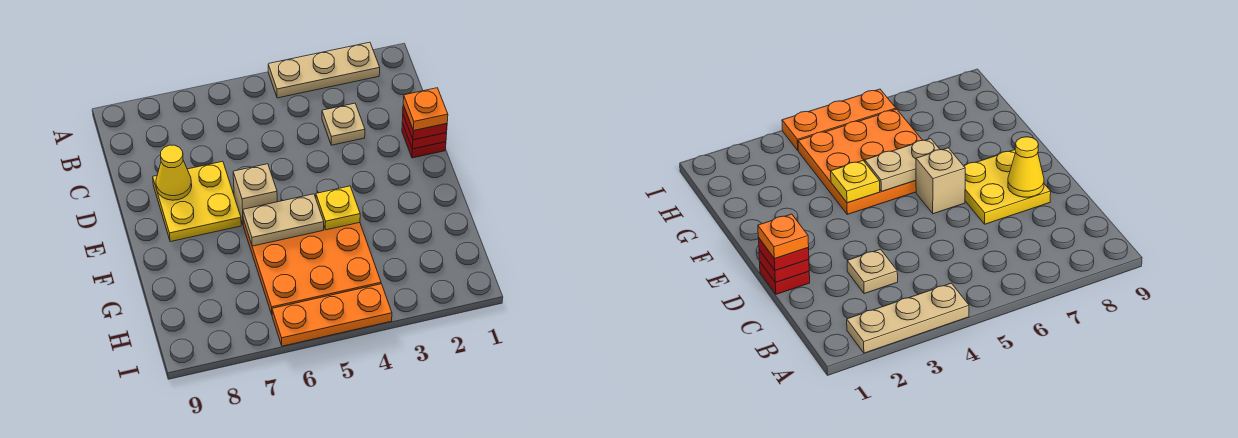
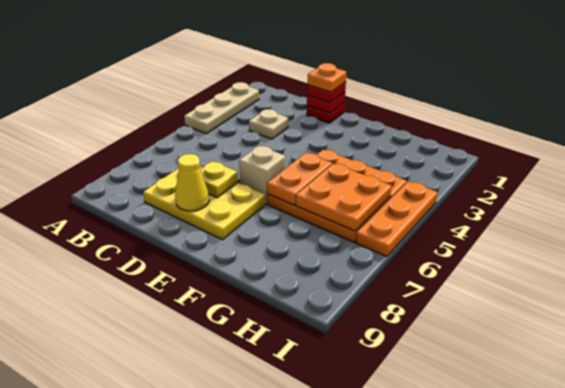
yellow 2x2 plate [153,161,241,242] -> yellow 2x3 plate [143,167,265,240]
yellow 1x1 plate [316,186,360,230] -> yellow 1x1 plate moved to [201,161,238,198]
tan 1x2 plate [243,194,324,246] -> orange 1x2 plate [267,153,332,205]
none -> orange 2x2 plate [296,163,392,231]

